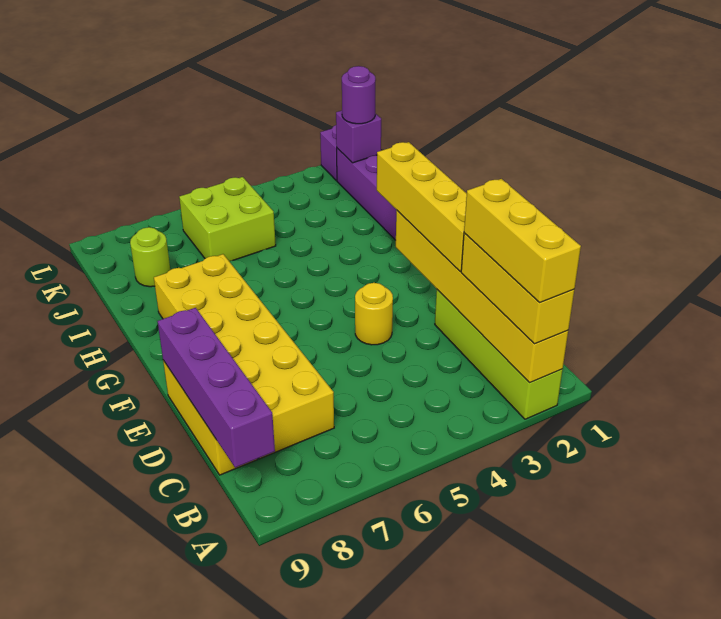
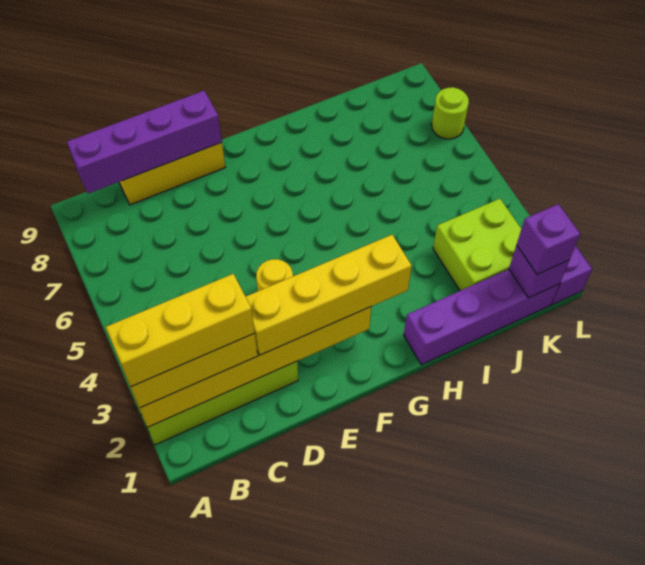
yellow 2x6 brick [154,254,334,459] -> none
lime 2x2 brick [179,177,276,262] -> lime 2x2 brick moved to [433,199,521,291]
lime 1x1 round brick [130,227,170,287] -> lime 1x1 round brick moved to [432,87,469,139]
purple 1x1 round brick [342,66,376,124] -> purple 1x1 brick [517,204,580,274]

